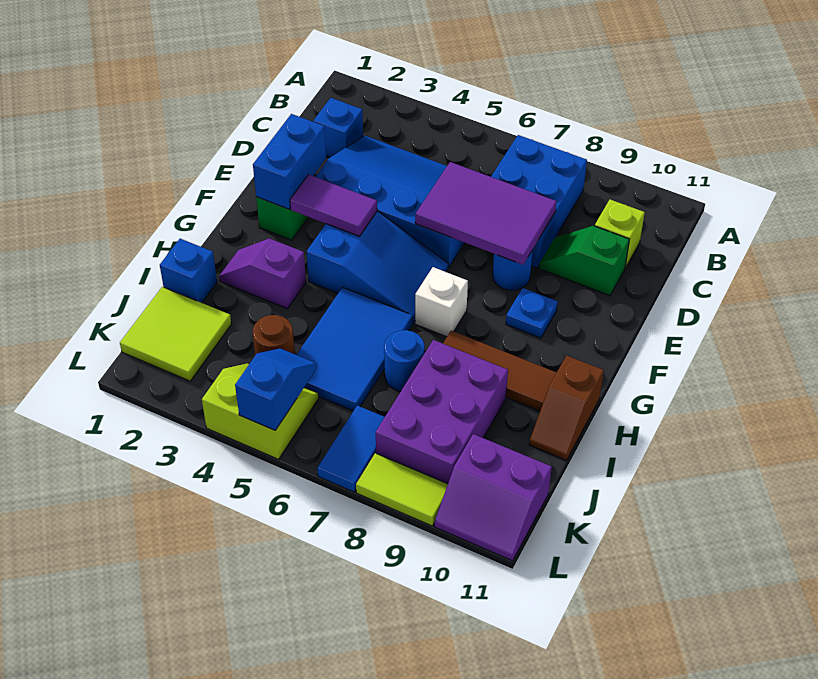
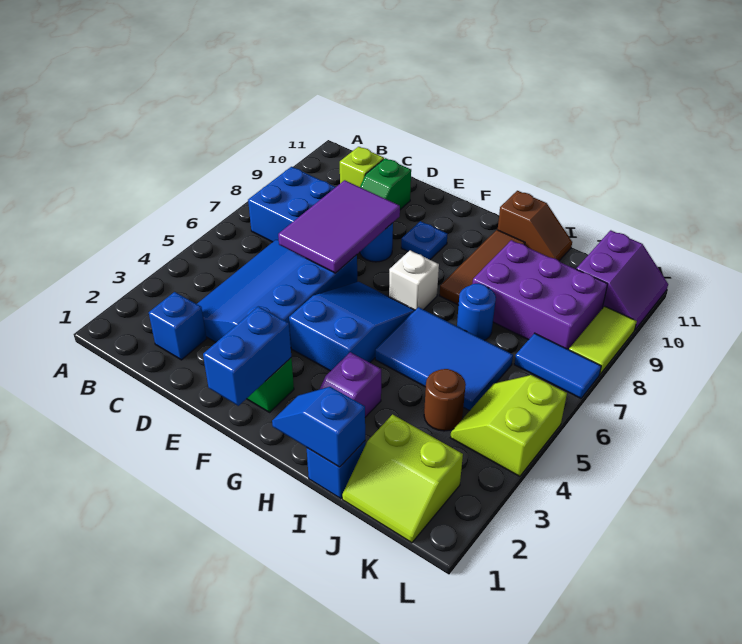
blue 1x2 brick [253,114,326,209] -> blue 1x2 brick turned to [203,306,291,406]
purple 1x2 tile [290,175,377,236] -> none
lime 2x2 tile [120,287,231,381] -> lime 2x2 slope [342,414,463,543]
blue 1x2 slope [235,349,317,430] -> blue 1x2 slope moved to [272,387,365,467]

